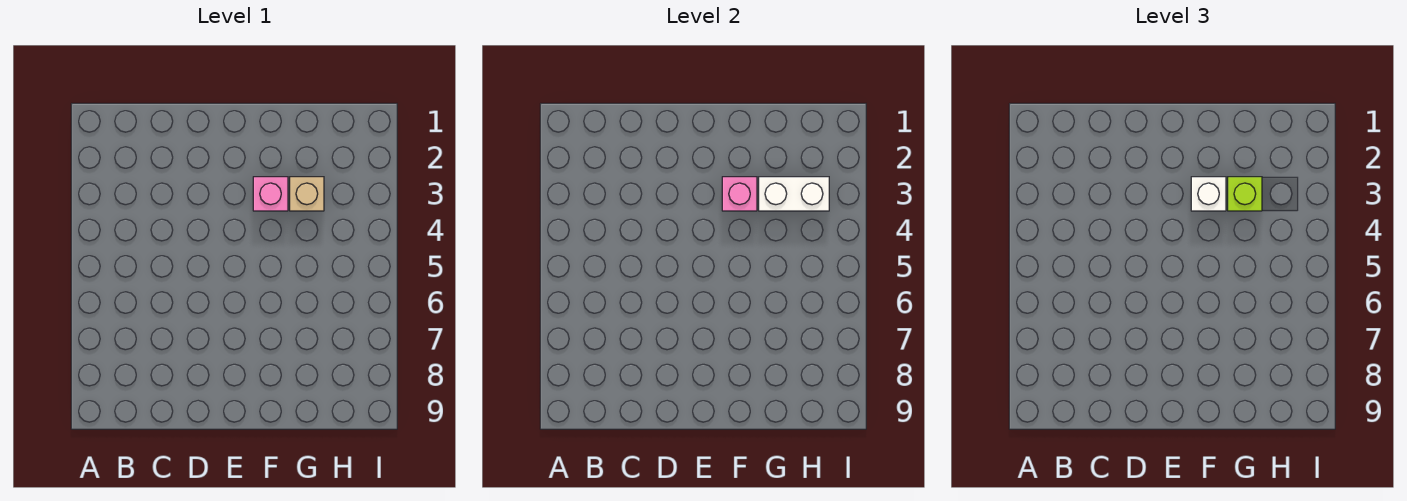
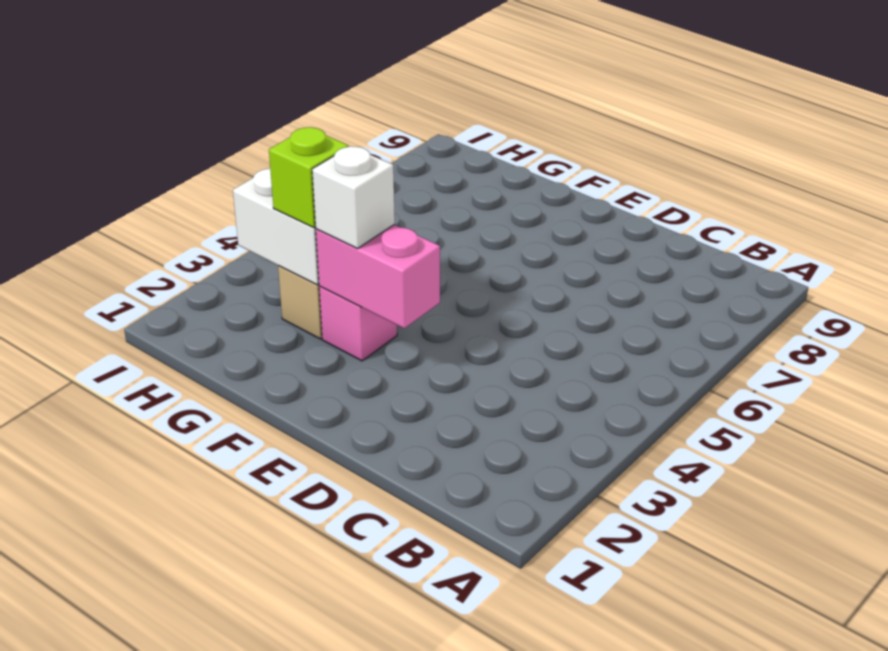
pink 1x1 brick [722,177,757,211] -> pink 1x2 brick [316,225,440,328]

